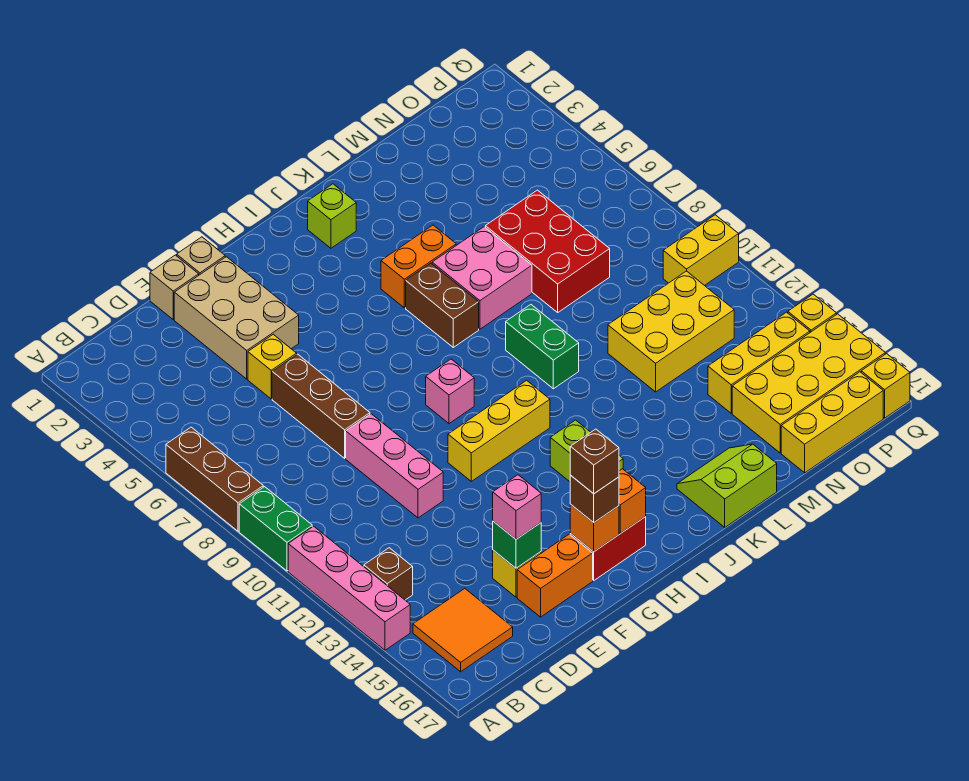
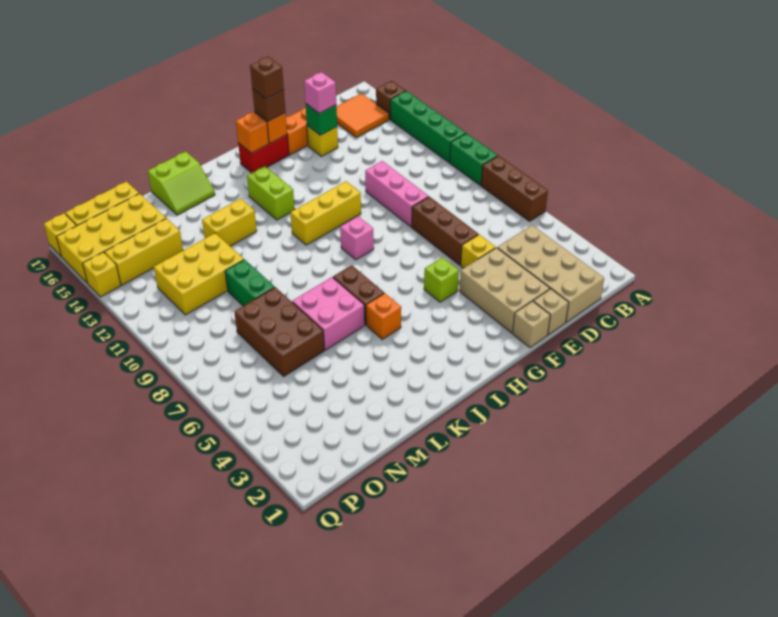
pink 1x4 brick [288,526,410,650] -> green 1x4 brick [390,91,466,163]
brown 1x1 brick [364,548,413,600] -> brown 1x1 brick moved to [376,81,405,119]
none -> tan 2x4 brick [497,225,604,322]
lime 1x1 brick [308,184,356,248] -> lime 1x1 brick moved to [424,257,459,302]
orange 1x2 brick [381,225,456,308] -> orange 1x1 brick [366,293,401,339]
green 1x2 brick [506,305,579,389] -> green 1x2 brick moved to [225,260,275,306]
red 2x3 brick [485,190,610,312] -> brown 2x3 brick [234,287,324,376]
yellow 1x2 brick [663,215,739,286] -> yellow 1x2 brick moved to [202,199,257,246]

